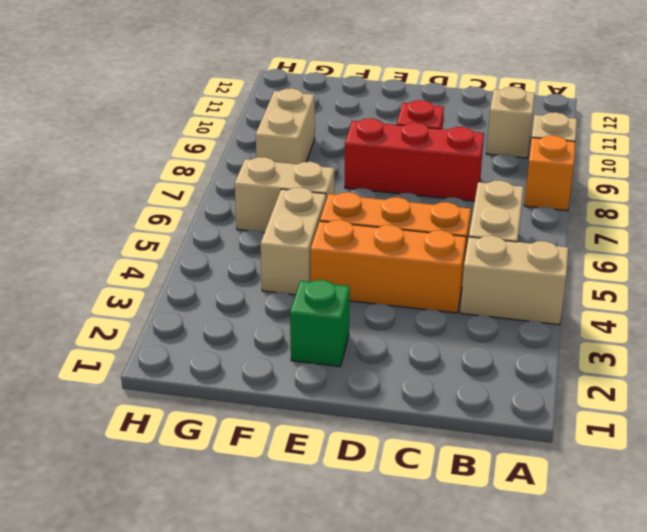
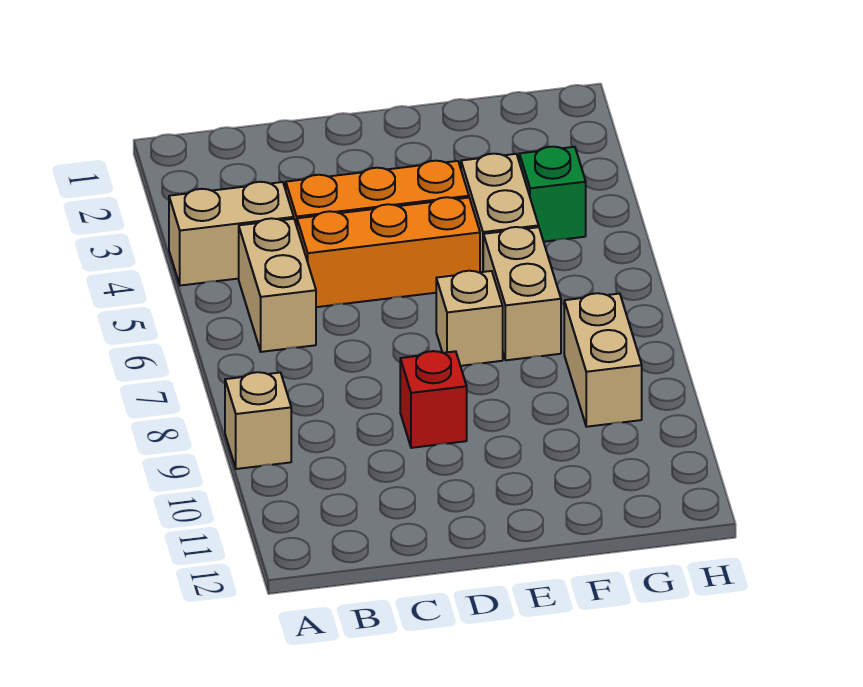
orange 1x1 brick [524,135,575,211] -> none
tan 1x1 brick [487,87,535,158] -> tan 1x1 brick moved to [436,271,503,366]
red 1x3 brick [345,118,484,201] -> none
green 1x1 brick [290,280,350,367] -> green 1x1 brick moved to [519,147,586,242]
tan 1x2 brick [235,157,334,232] -> tan 1x2 brick turned to [483,227,561,360]

